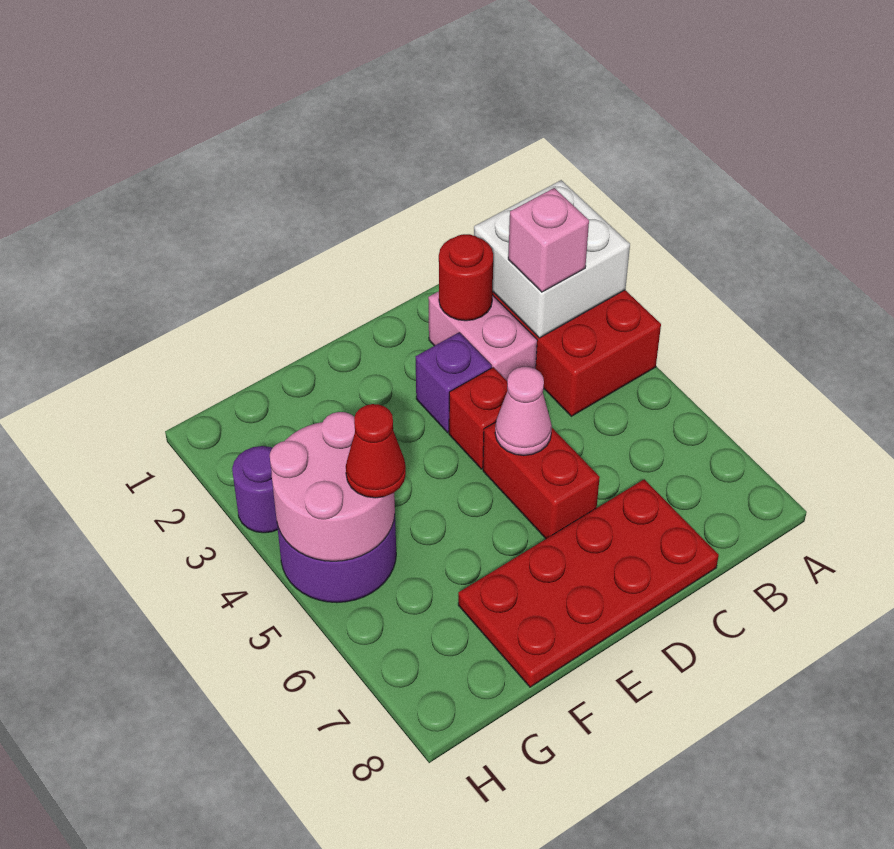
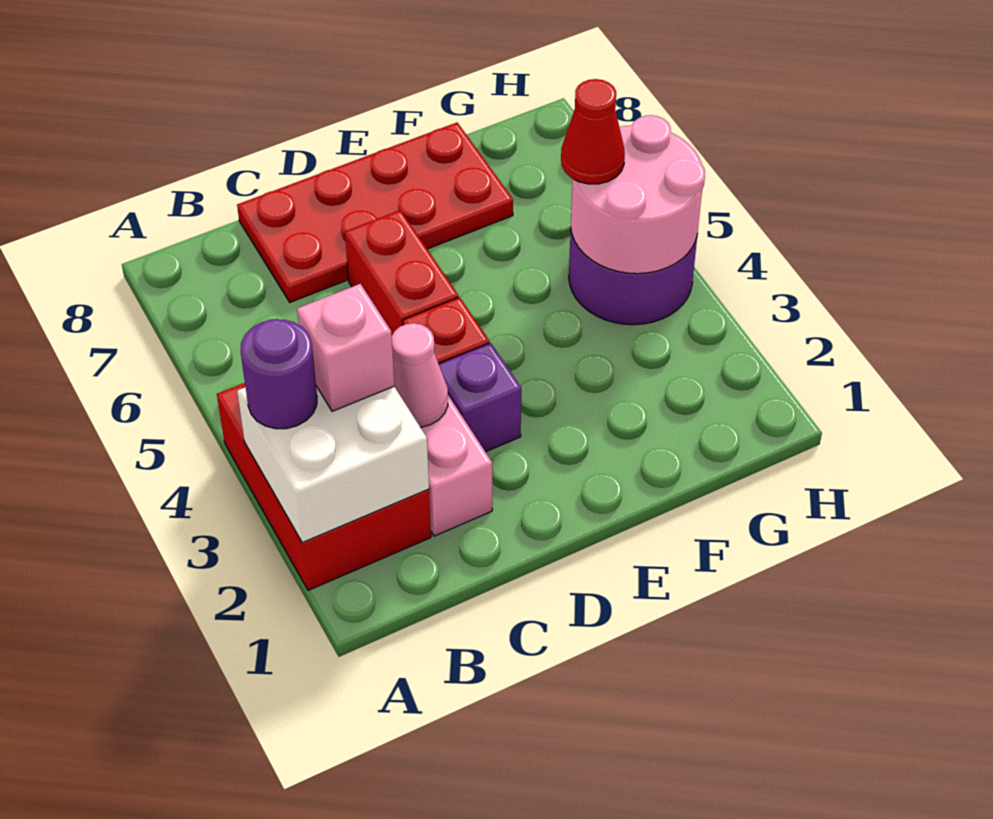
red 1x1 round brick [439,234,493,321] -> none
pink 1x1 cone [495,367,552,455] -> pink 1x1 cone moved to [392,323,448,427]
purple 1x1 round brick [232,446,278,533] -> purple 1x1 round brick moved to [240,319,317,429]

